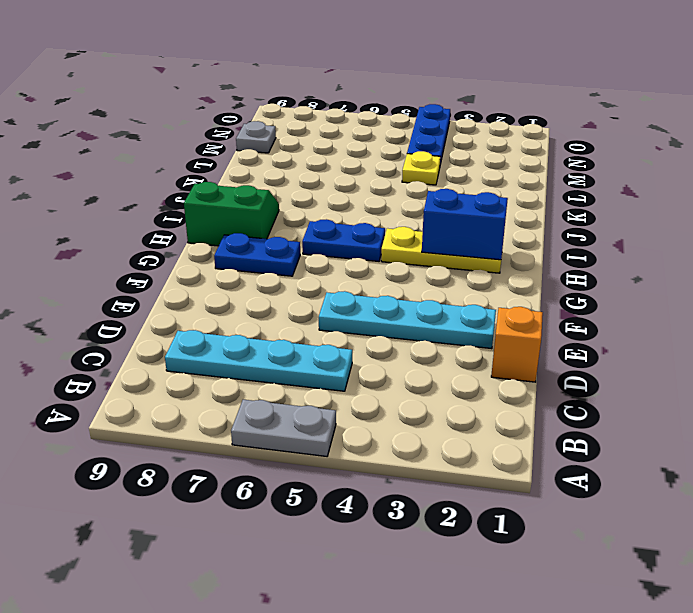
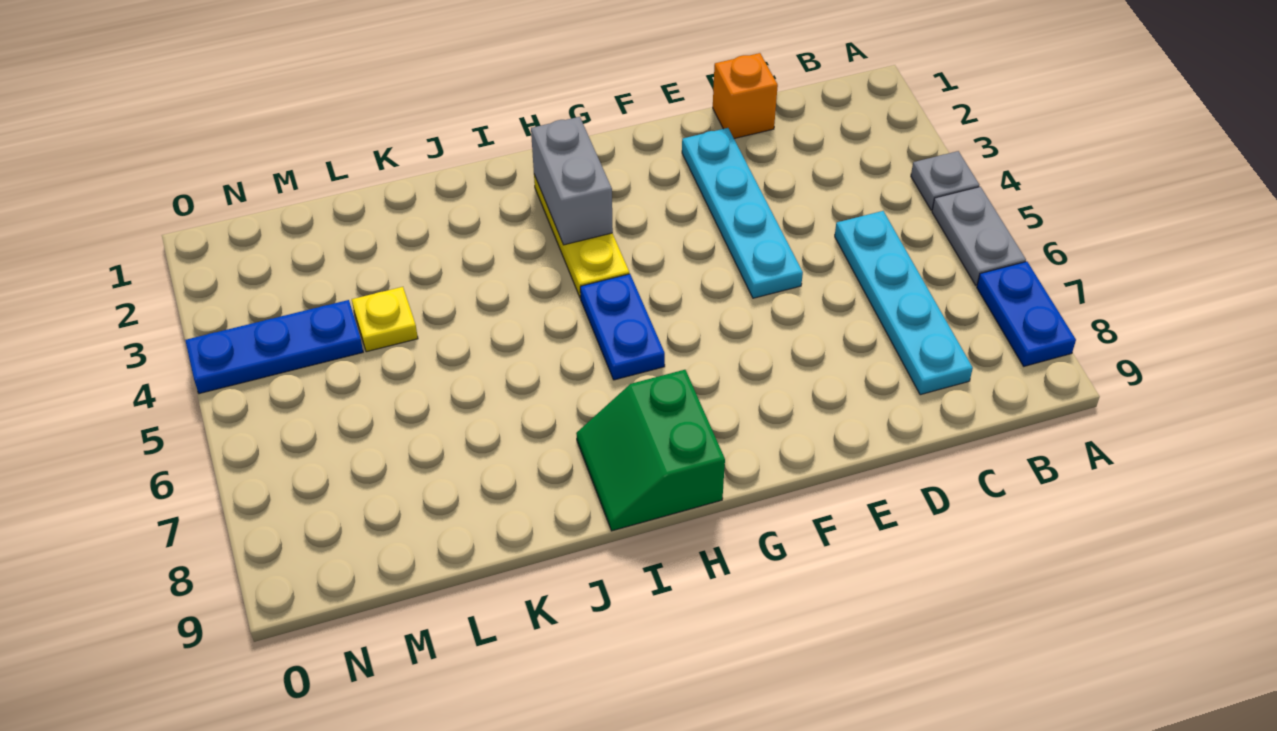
blue 1x2 plate [214,233,300,276] -> blue 1x2 plate moved to [977,262,1076,366]
blue 1x2 brick [422,189,508,260] -> grey 1x2 brick [531,117,613,245]
grey 1x1 plate [236,121,276,153] -> grey 1x1 plate moved to [911,151,979,210]

